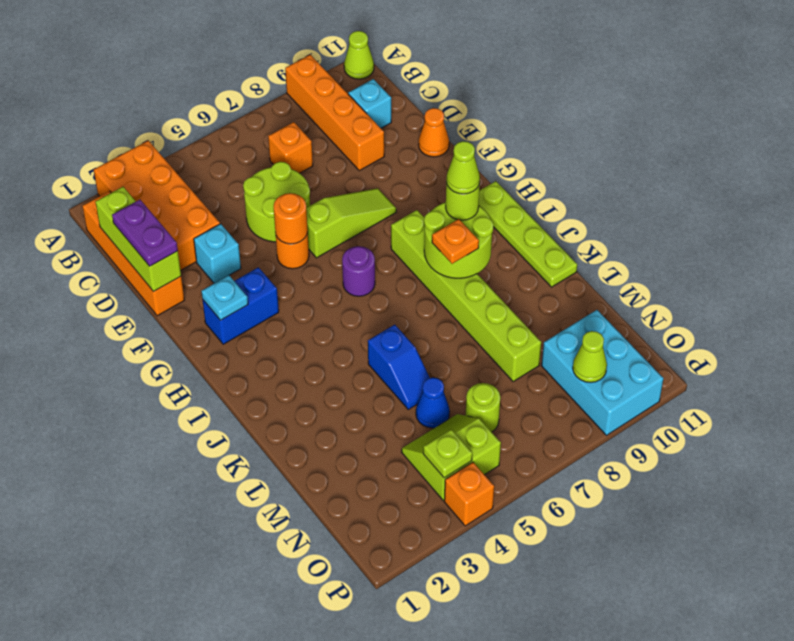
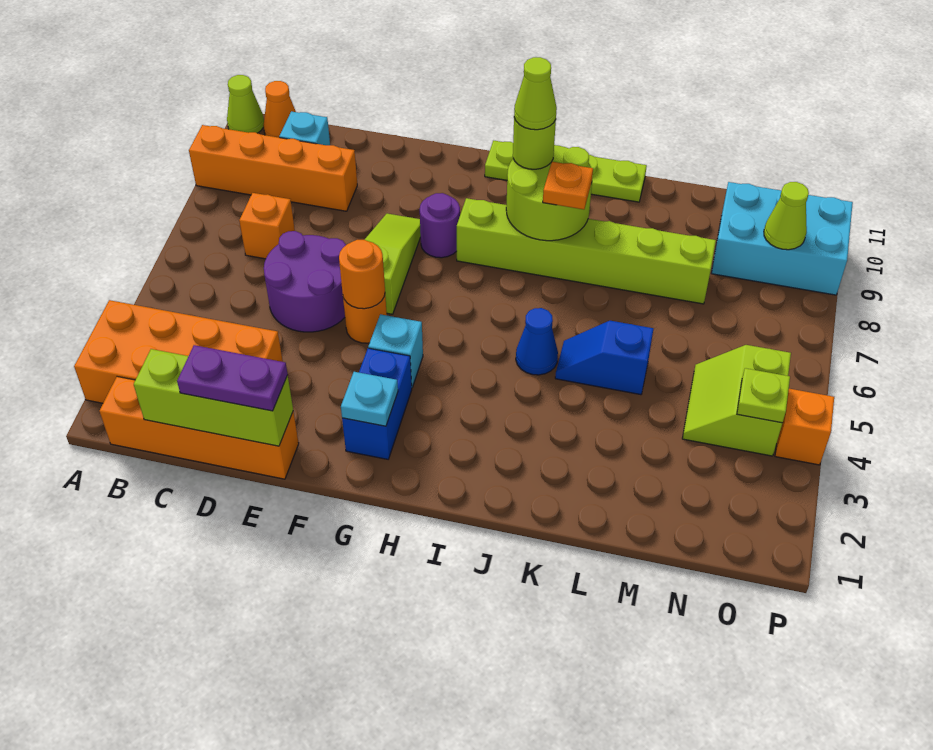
lime 2x2 round brick [243,162,310,242] -> purple 2x2 round brick [264,231,346,332]
cyan 1x1 brick [194,224,241,283] -> cyan 1x1 brick moved to [368,314,423,387]
orange 1x1 cone [419,108,449,157] -> orange 1x1 cone moved to [263,81,296,138]
purple 1x1 round brick [342,246,375,296] -> purple 1x1 round brick moved to [420,193,460,258]
blue 1x2 slope [368,325,430,409] -> blue 1x2 slope turned to [555,321,653,395]
blue 1x1 cone [416,378,450,428] -> blue 1x1 cone moved to [516,308,558,375]
lime 1x1 round brick [465,383,500,432] -> none

